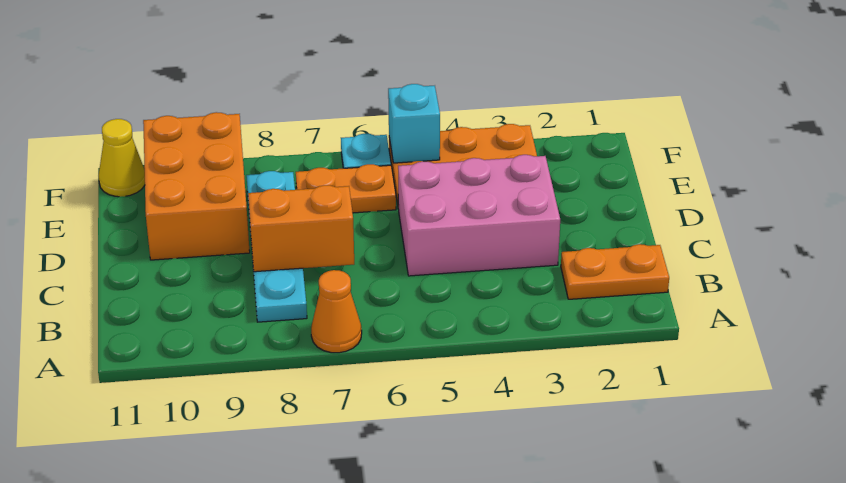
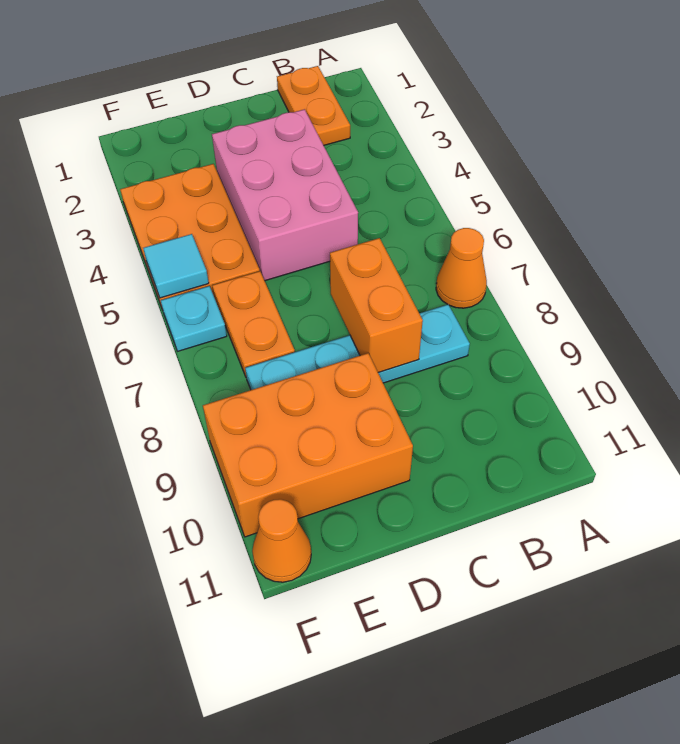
cyan 1x1 brick [388,84,440,163] -> cyan 1x1 tile [143,234,209,298]
yellow 1x1 cone [98,119,145,197] -> orange 1x1 cone [252,499,311,582]

